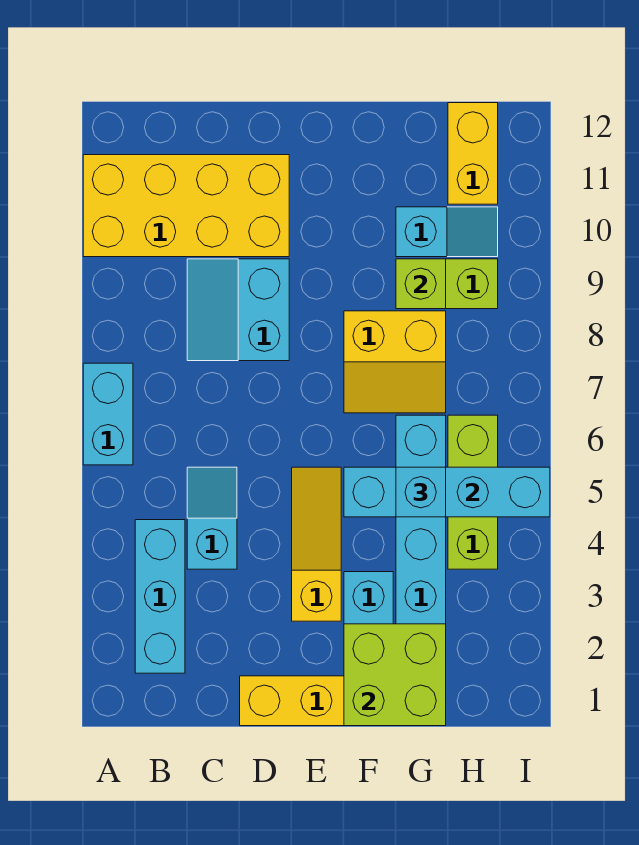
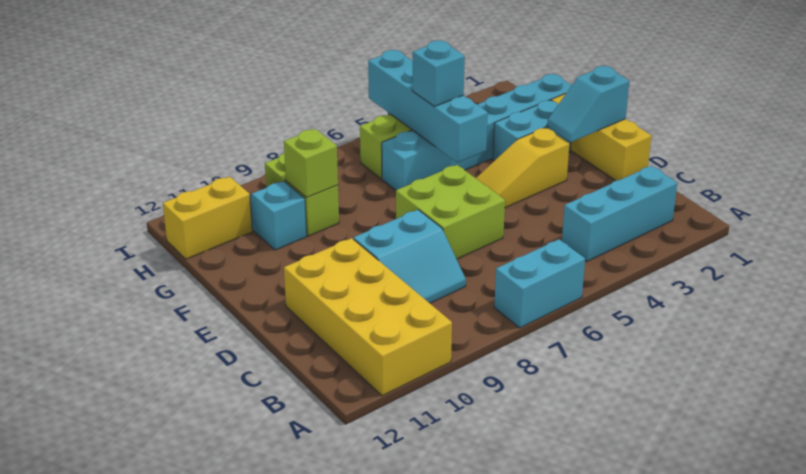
cyan 1x2 slope [187,467,237,569] -> cyan 1x2 slope moved to [547,66,629,142]
lime 2x2 brick [344,624,446,726] -> lime 2x2 brick moved to [396,165,505,259]
yellow 2x2 slope [344,311,446,413] -> none

